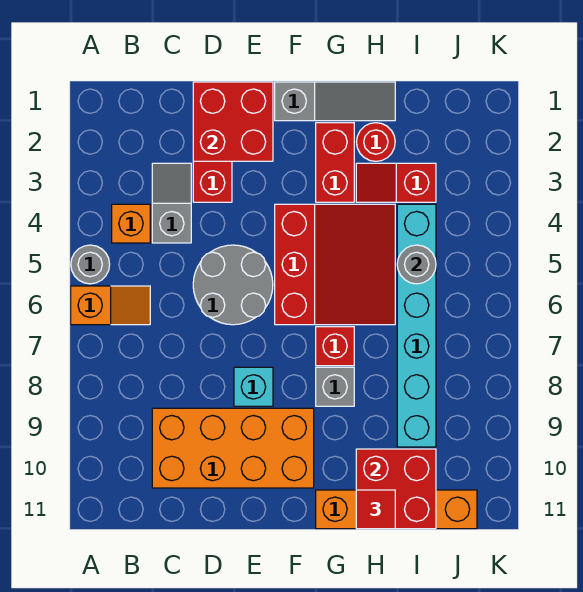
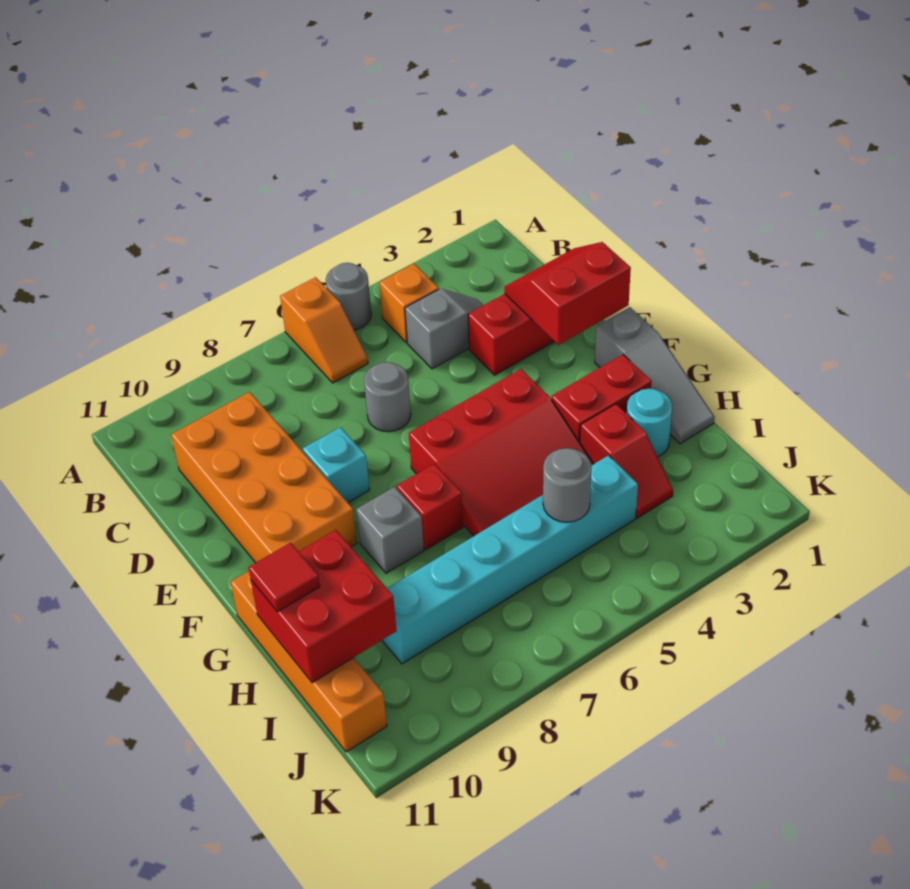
red 2x2 brick [193,82,273,161] -> red 2x2 slope [504,242,631,345]
grey 2x2 round brick [193,245,273,325] -> grey 1x1 round brick [364,362,411,432]
red 1x1 round brick [357,123,395,161] -> cyan 1x1 round brick [627,389,672,457]
red 1x2 slope [356,163,436,202] -> red 1x2 slope turned to [580,404,673,518]

